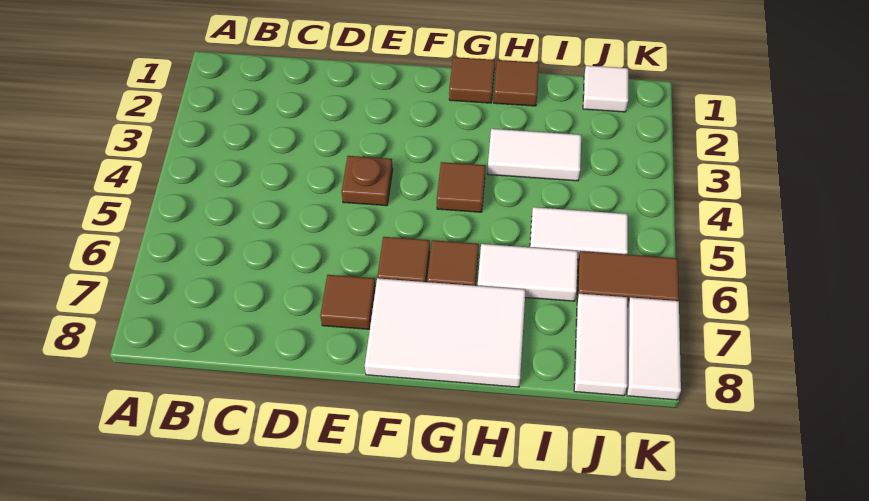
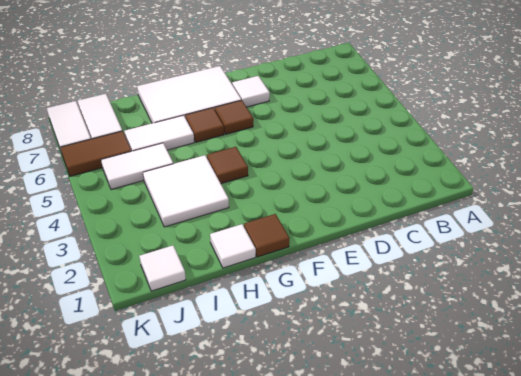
brown 1x1 plate [342,156,393,206] -> none
brown 1x1 tile [320,275,376,329] -> white 1x1 tile [232,76,270,107]
brown 1x1 tile [494,60,539,106] -> white 1x1 tile [210,224,256,268]
white 1x2 tile [488,129,581,181] -> white 2x2 tile [143,155,229,227]

